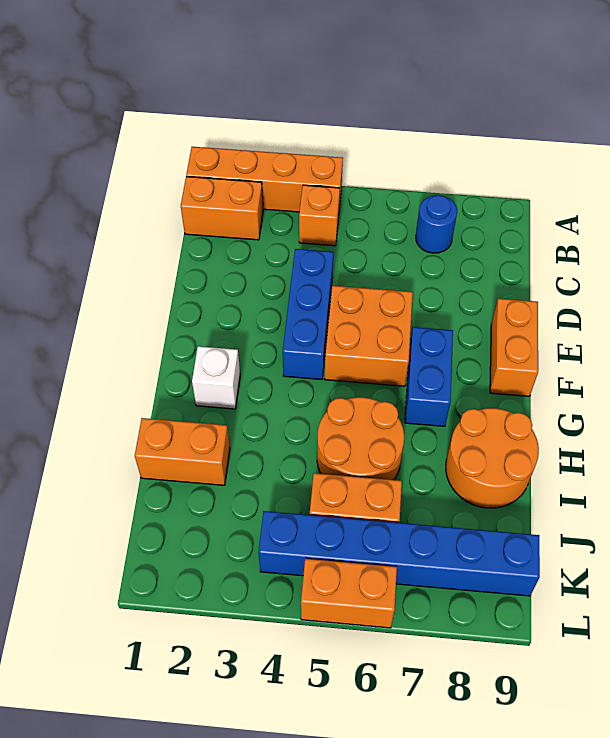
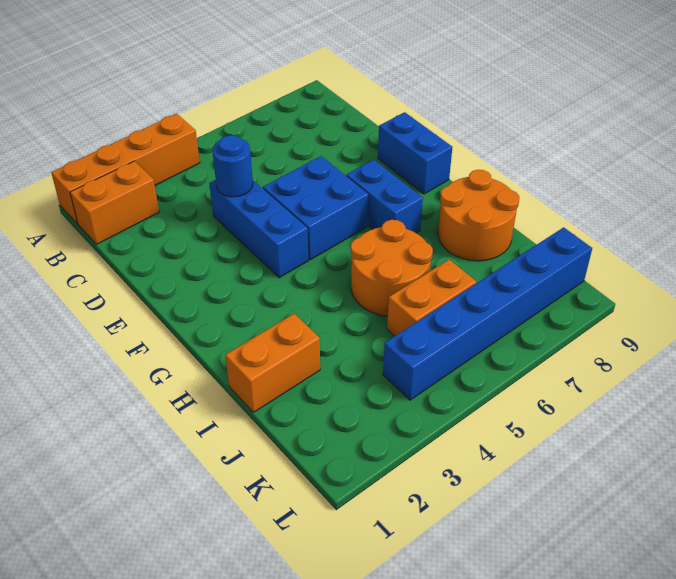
orange 1x1 brick [299,185,340,246] -> none
blue 1x1 round brick [416,195,457,253] -> blue 1x1 round brick moved to [212,135,253,197]
orange 2x2 brick [325,286,413,386] -> blue 2x2 brick [263,156,368,260]
orange 1x2 brick [490,299,538,396] -> blue 1x2 brick [378,112,452,194]
white 1x1 brick [192,346,240,409] -> none
orange 1x2 brick [301,559,397,628] -> none

